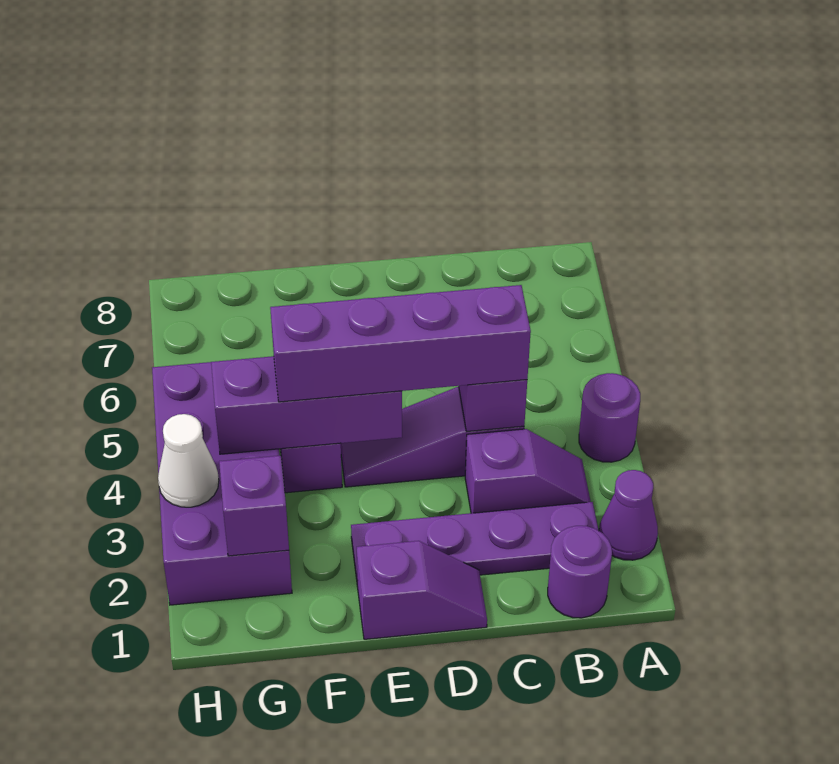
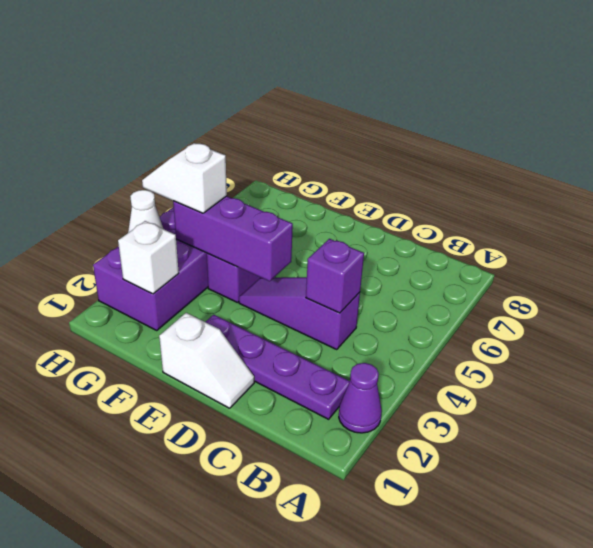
purple 1x1 round brick [579,373,640,462] -> none
purple 1x1 round brick [548,526,612,618] -> none
purple 1x2 slope [465,429,591,513] -> none
purple 1x4 brick [270,285,531,402] -> none
purple 1x2 slope [357,541,487,639] -> white 1x2 slope [159,313,254,408]
purple 1x1 brick [219,456,289,556] -> white 1x1 brick [118,221,179,294]
none -> white 1x2 slope [142,143,227,213]

